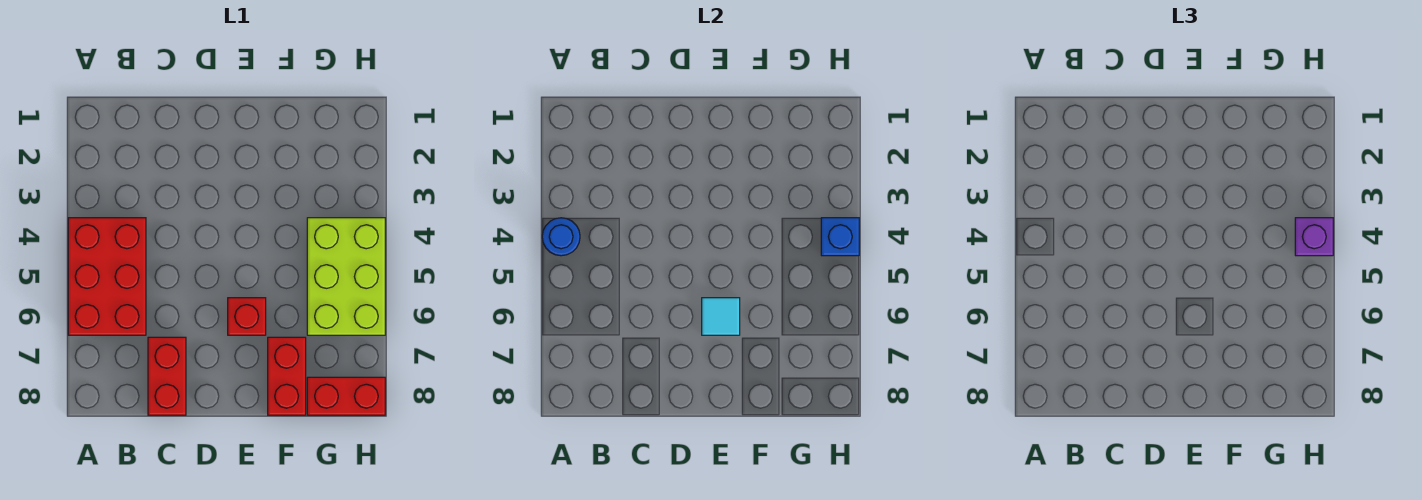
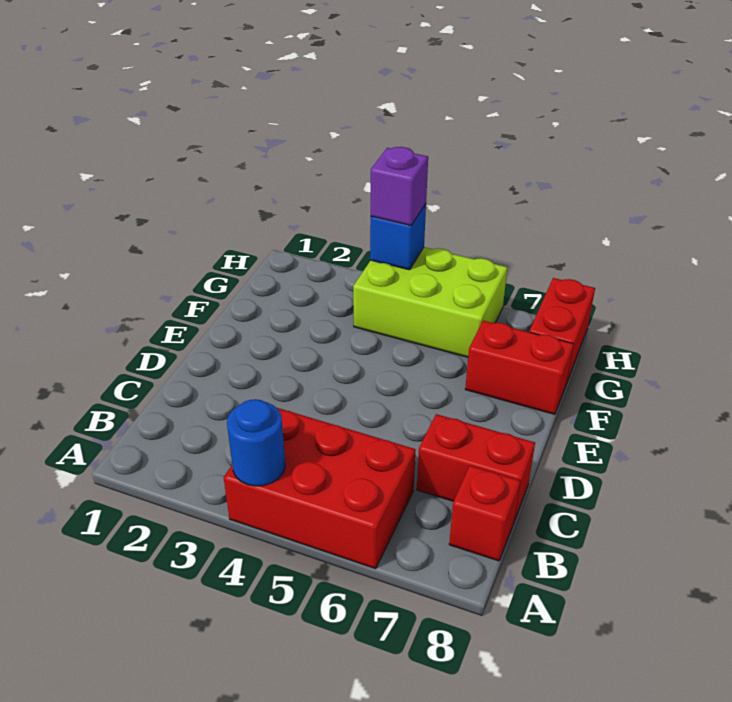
red 1x1 brick [228,298,266,335] -> red 1x1 brick moved to [449,465,520,561]
cyan 1x1 tile [702,298,740,335] -> none

